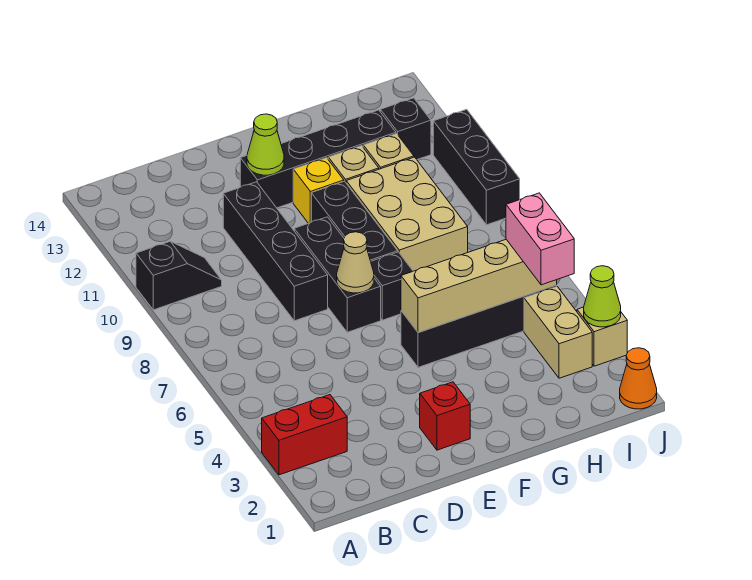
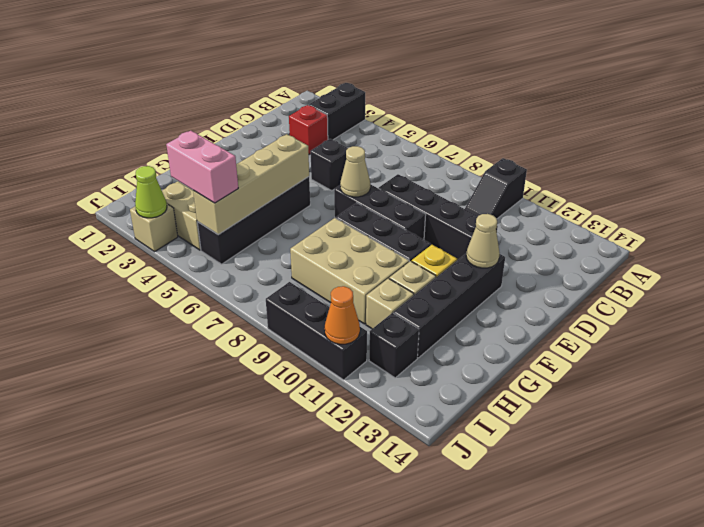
red 1x2 brick [262,395,347,475] -> black 1x2 brick [309,83,365,140]
red 1x1 brick [420,382,470,450] -> red 1x1 brick moved to [289,105,328,154]
lime 1x1 cone [247,114,284,175] -> tan 1x1 cone [466,214,500,268]
black 1x1 brick [371,252,413,320] -> black 1x1 brick moved to [310,139,348,191]
orange 1x1 cone [620,348,657,409] -> orange 1x1 cone moved to [325,286,360,344]

